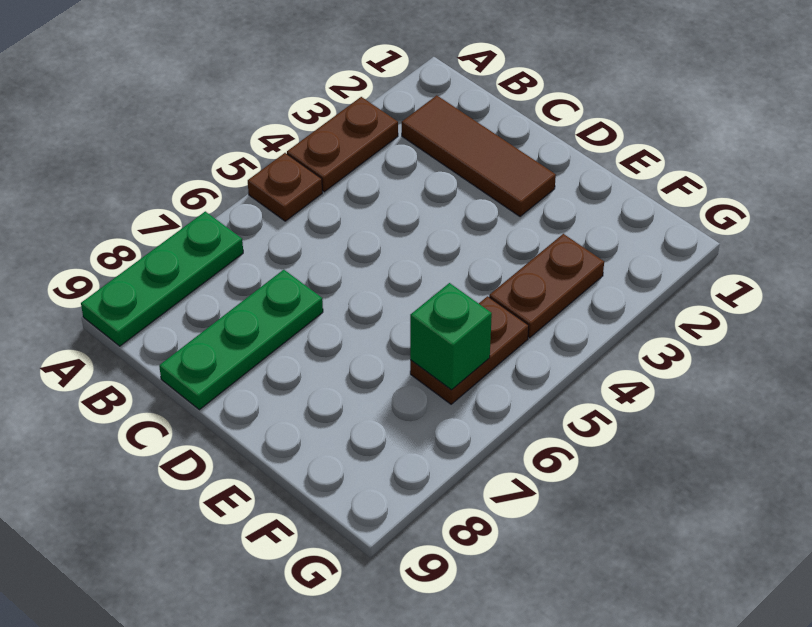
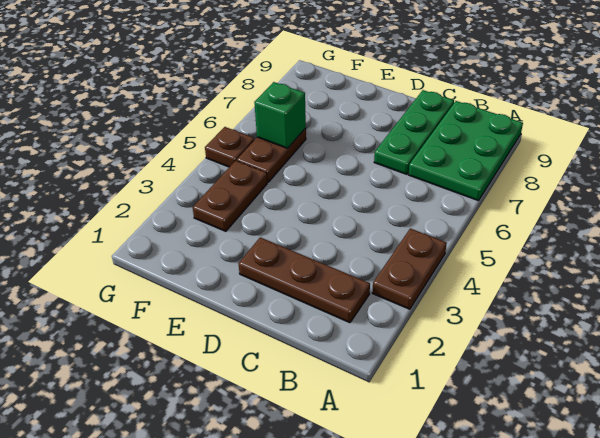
brown 1x1 plate [248,153,322,221] -> brown 1x1 plate moved to [205,127,255,167]
green 1x3 plate [81,211,243,346] -> green 2x3 plate [409,101,523,201]
brown 1x3 tile [402,95,556,217] -> brown 1x3 plate [239,237,370,323]

